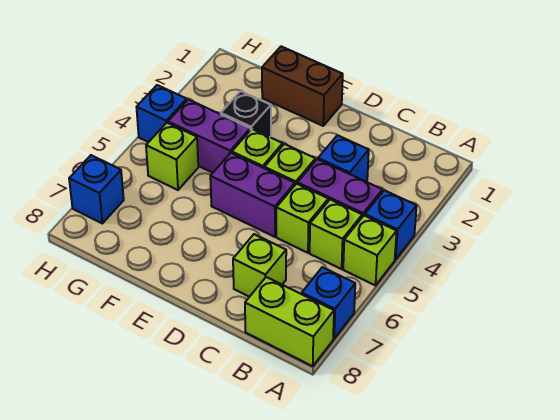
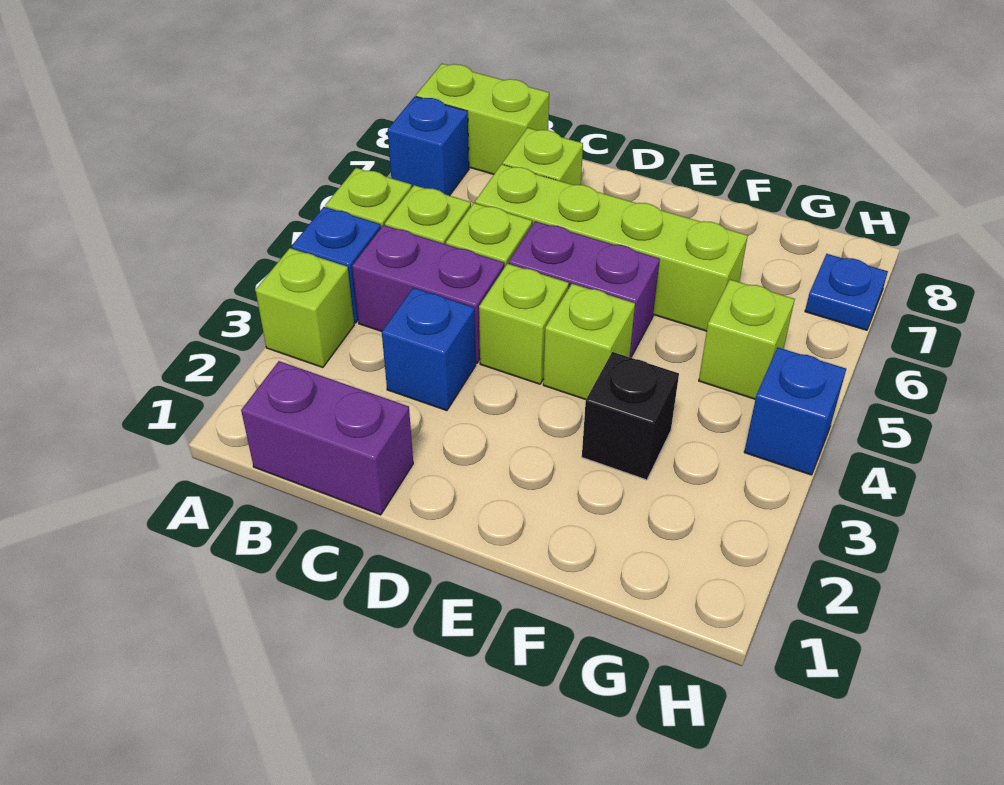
none -> lime 1x1 brick [256,248,354,368]
none -> lime 1x4 brick [475,164,748,331]
brown 1x2 brick [262,46,343,126] -> none
purple 1x2 brick [168,99,250,173] -> purple 1x2 brick moved to [241,361,413,515]
blue 1x1 brick [69,155,124,223] -> blue 1x1 plate [805,254,888,330]

